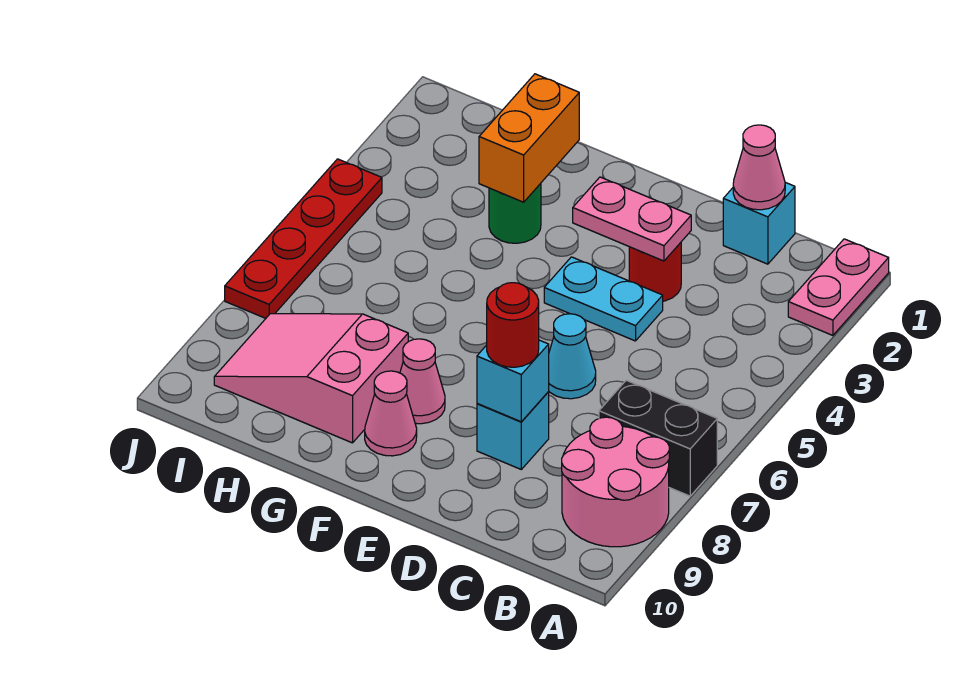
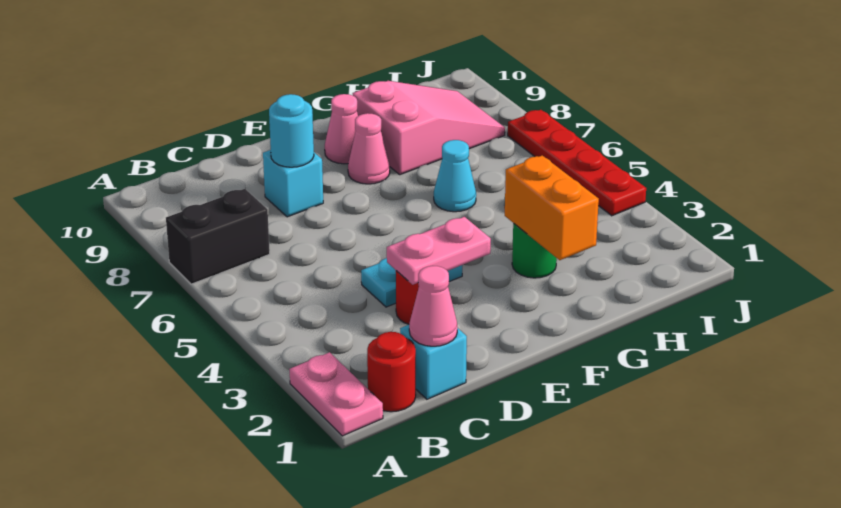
pink 2x2 round brick [562,417,669,547] -> none
cyan 1x1 cone [549,314,596,399] -> cyan 1x1 cone moved to [434,140,476,212]
cyan 1x1 brick [477,340,549,422] -> cyan 1x1 round brick [269,94,314,167]
red 1x1 round brick [487,283,539,367] -> red 1x1 round brick moved to [367,332,416,412]

